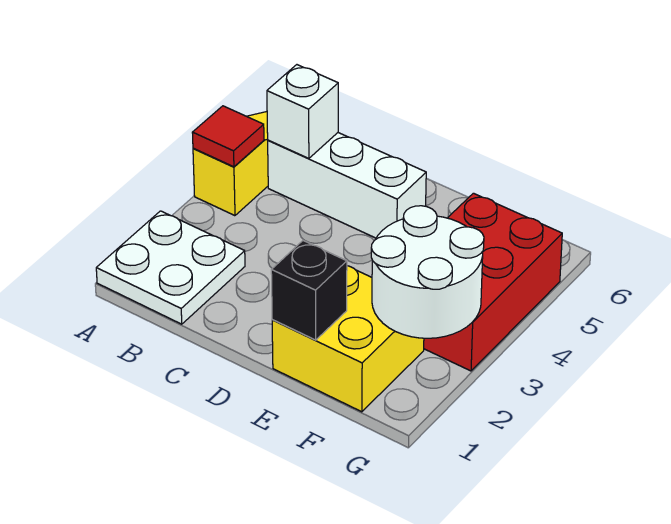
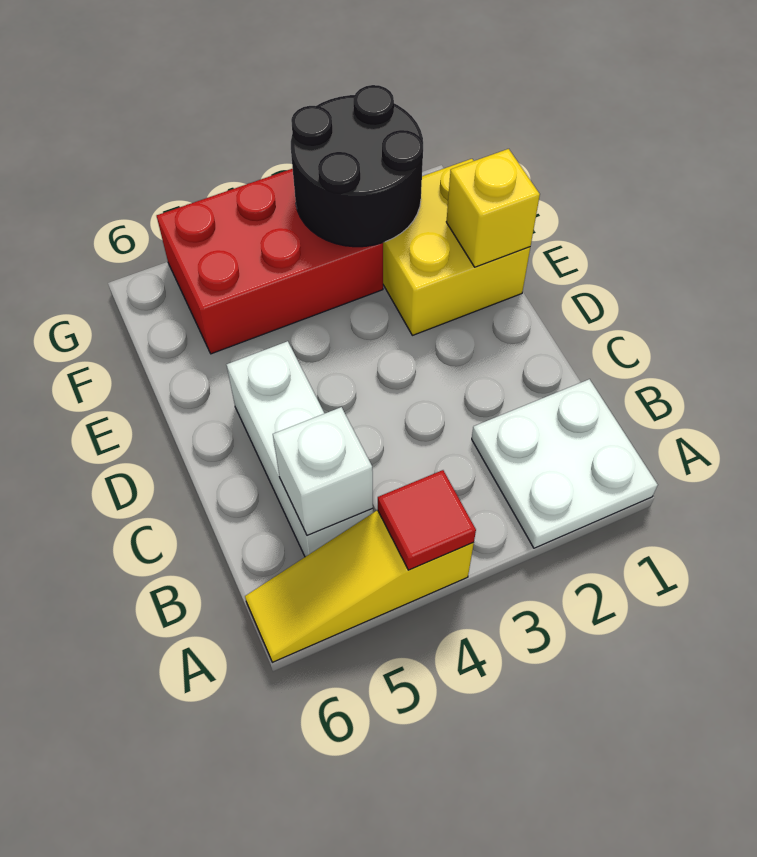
black 1x1 brick [271,241,347,340] -> yellow 1x1 brick [446,149,540,267]
white 2x2 round brick [371,206,484,338] -> black 2x2 round brick [291,85,423,247]

